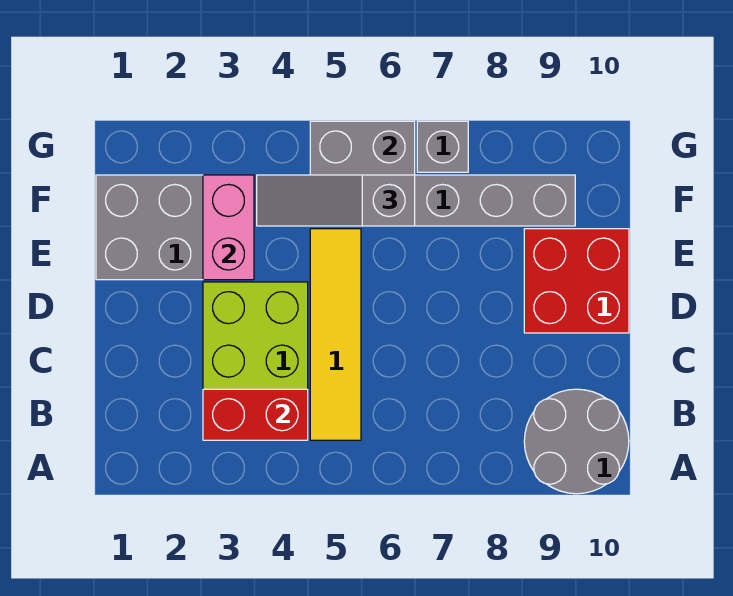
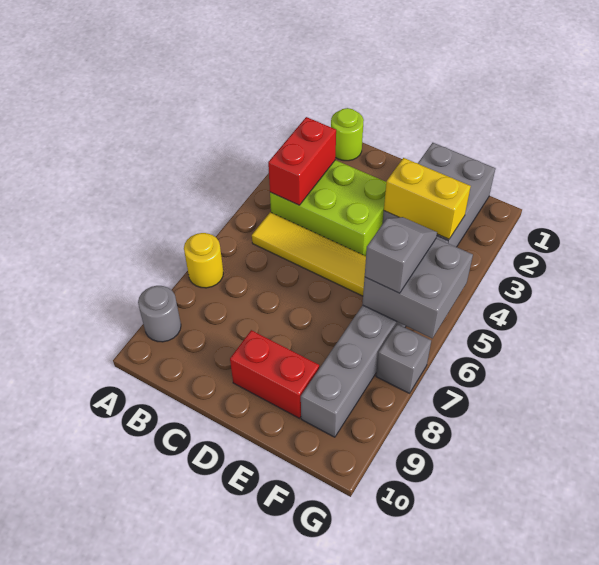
none -> yellow 1x1 round brick [184,233,223,288]
grey 2x2 round brick [524,389,629,494] -> grey 1x1 round brick [138,286,181,342]
none -> lime 1x1 round brick [331,108,364,161]
red 2x2 brick [524,229,629,333] -> red 1x2 brick [230,330,319,418]
pink 1x2 brick [203,175,254,280] -> yellow 1x2 brick [384,158,471,239]
grey 1x3 slope [257,175,415,226] -> grey 1x2 slope [365,217,437,293]

